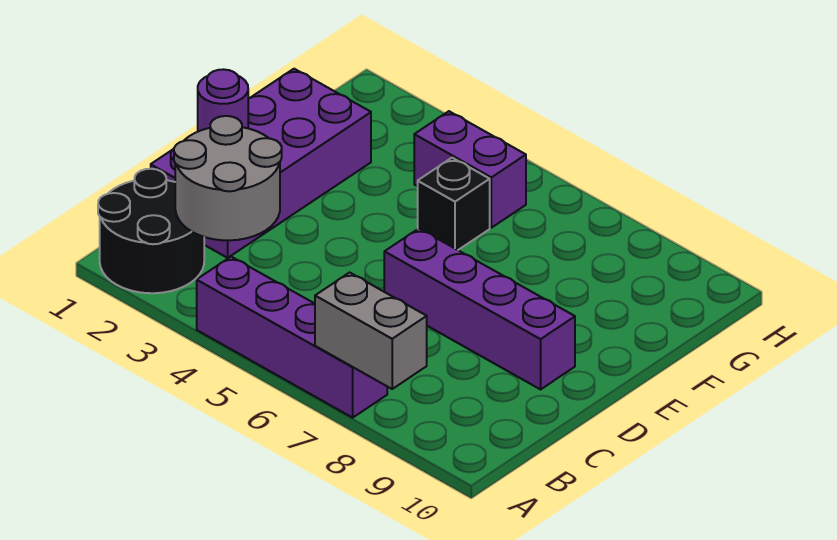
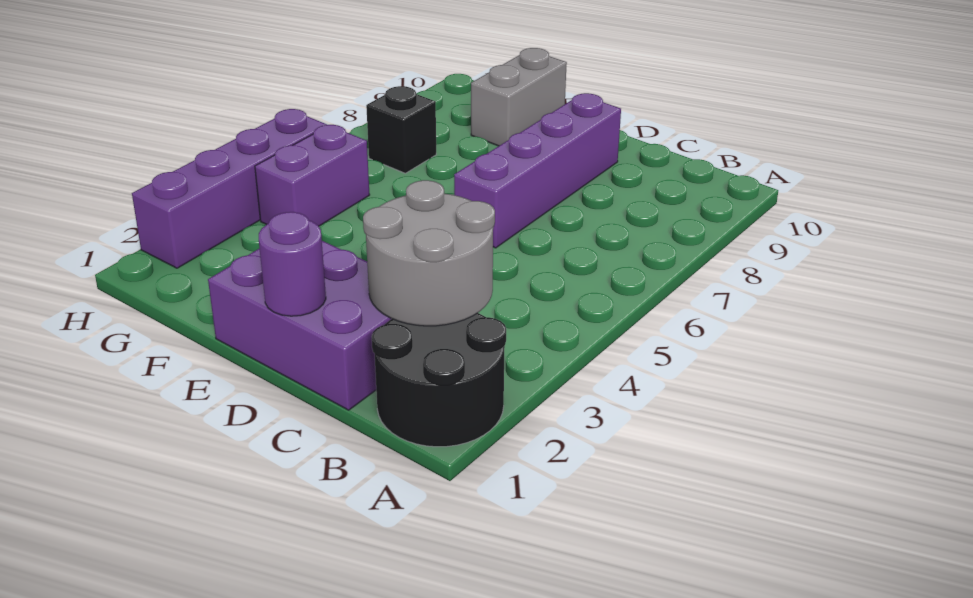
purple 1x4 brick [197,257,387,418] -> purple 1x4 brick moved to [132,109,327,268]
grey 1x2 brick [315,273,427,389] -> grey 1x2 brick moved to [471,48,567,146]
purple 2x4 brick [151,69,371,258] -> purple 2x3 brick [208,241,391,410]
black 1x1 brick [418,158,490,250] -> black 1x1 brick moved to [366,86,436,173]

